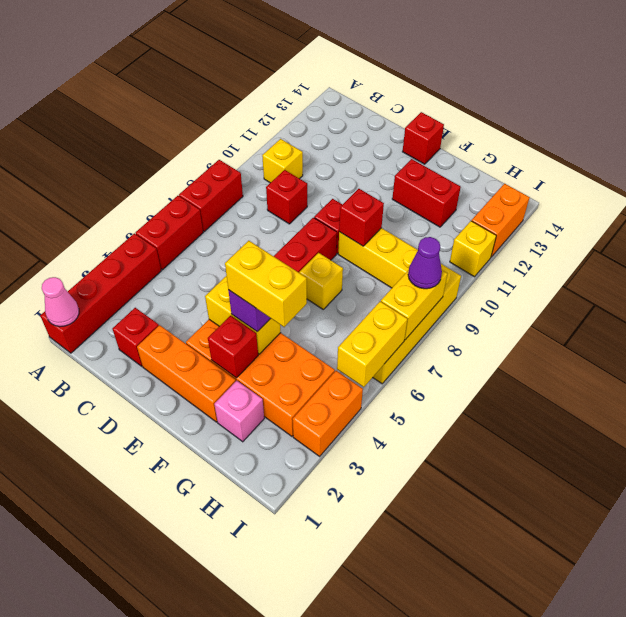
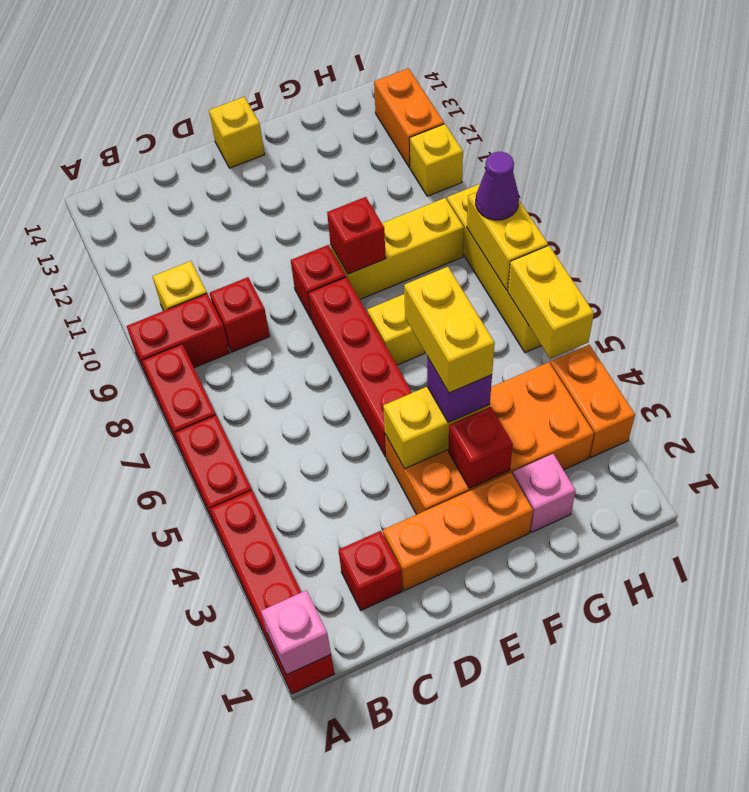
pink 1x1 cone [42,277,79,327] -> pink 1x1 brick [261,590,331,675]
red 1x1 brick [403,112,444,164] -> yellow 1x1 brick [209,97,265,168]
yellow 1x2 brick [225,241,307,327] -> yellow 1x2 brick turned to [404,267,495,393]
red 1x2 brick [392,159,461,227] -> red 1x2 brick moved to [127,294,230,381]

